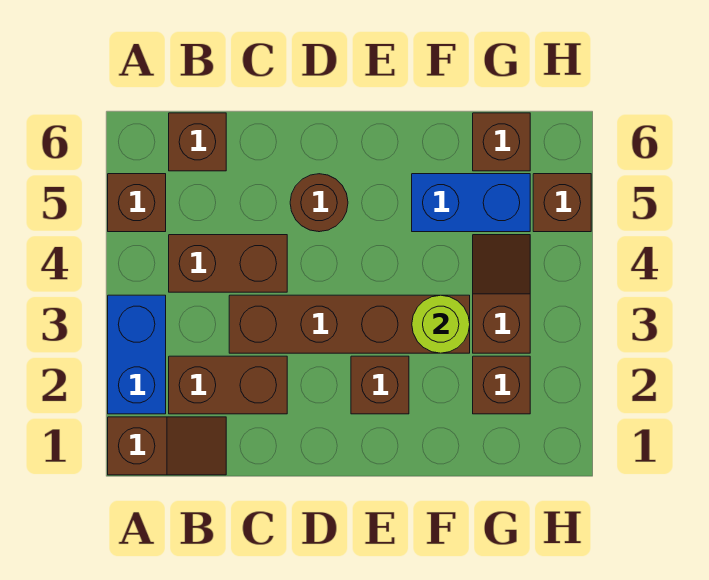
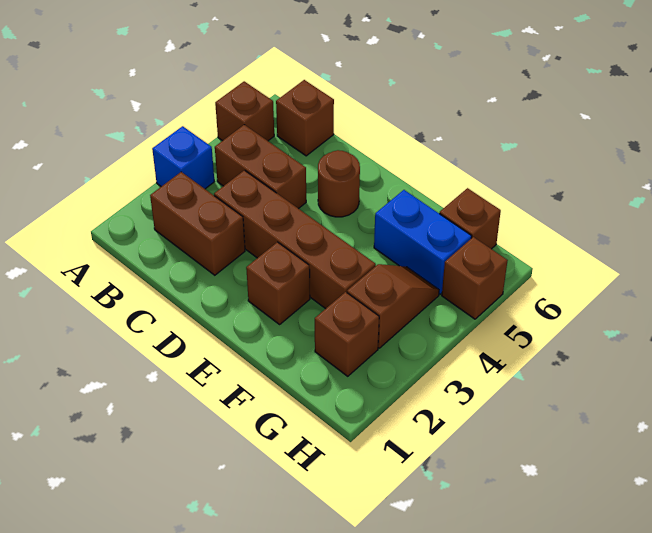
brown 1x2 slope [108,417,226,475] -> none
blue 1x2 brick [108,295,166,414] -> blue 1x1 brick [152,126,214,189]
lime 1x1 round brick [412,295,470,353] -> none

